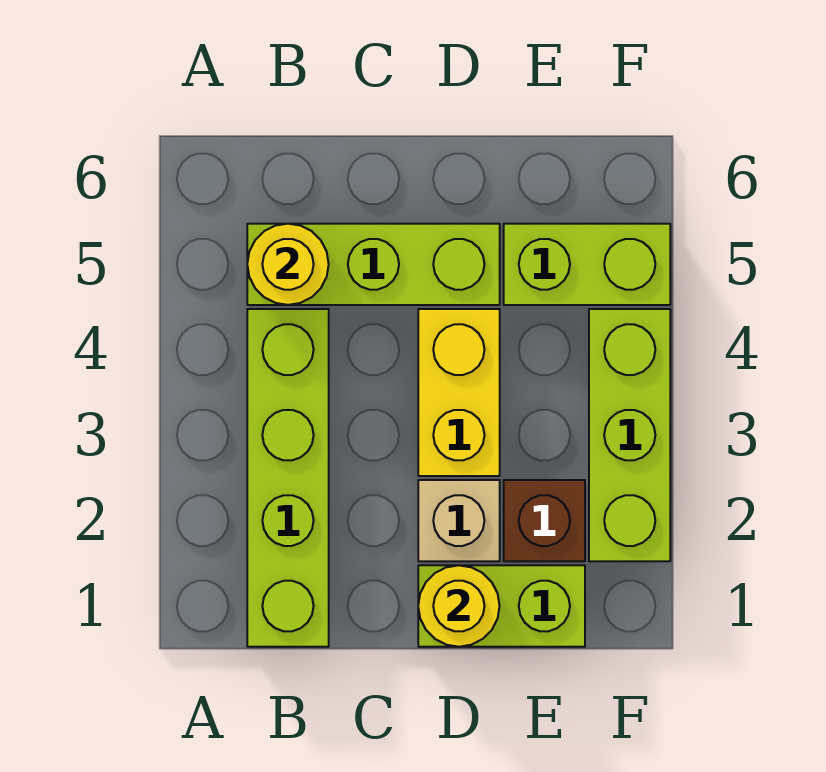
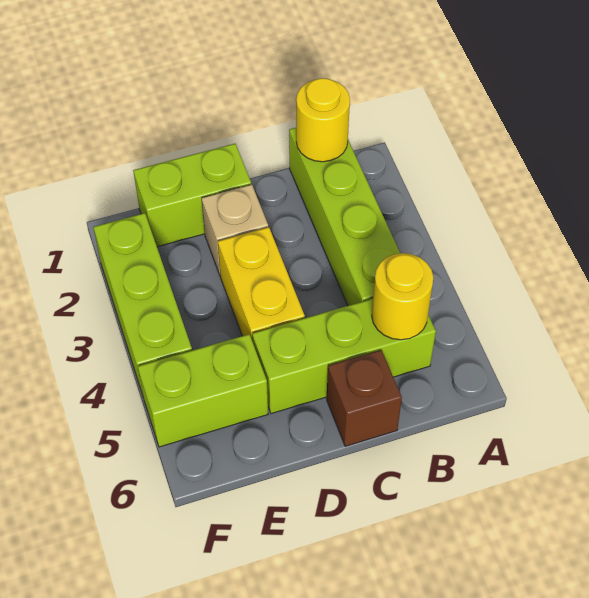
yellow 1x1 round brick [418,565,499,647] -> yellow 1x1 round brick moved to [296,78,350,162]
brown 1x1 brick [504,480,585,561] -> brown 1x1 brick moved to [327,350,402,446]

